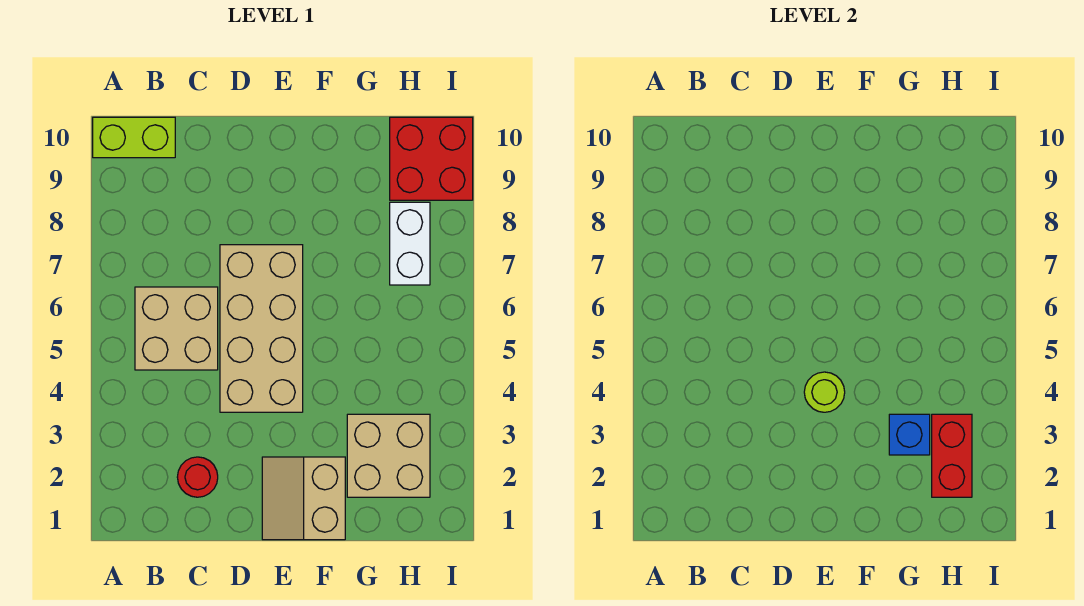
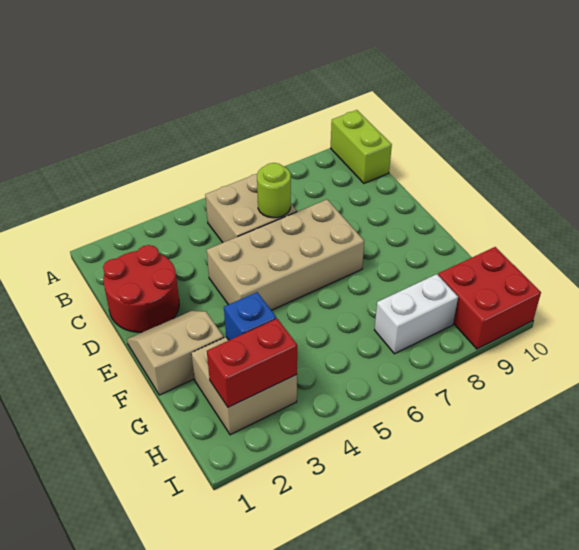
red 1x1 round brick [177,457,218,497] -> red 2x2 round brick [103,245,179,332]
lime 1x1 round brick [804,372,845,412] -> lime 1x1 round brick moved to [257,163,291,218]

